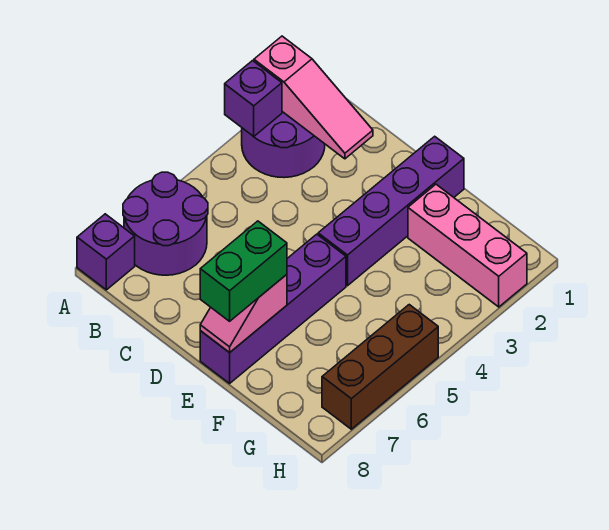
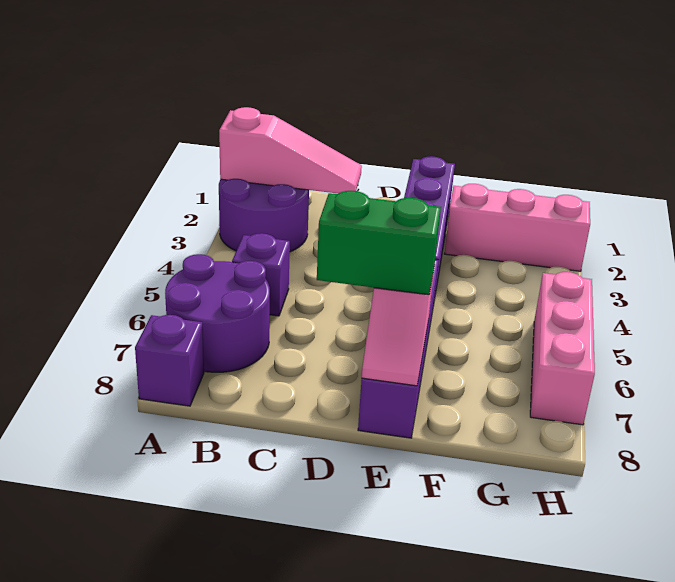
purple 1x1 brick [225,61,282,137] -> purple 1x1 brick moved to [232,233,290,316]
green 1x2 brick [200,221,287,321] -> green 1x2 brick turned to [317,191,441,295]
brown 1x3 brick [322,305,438,429] -> pink 1x3 brick [530,272,595,425]

